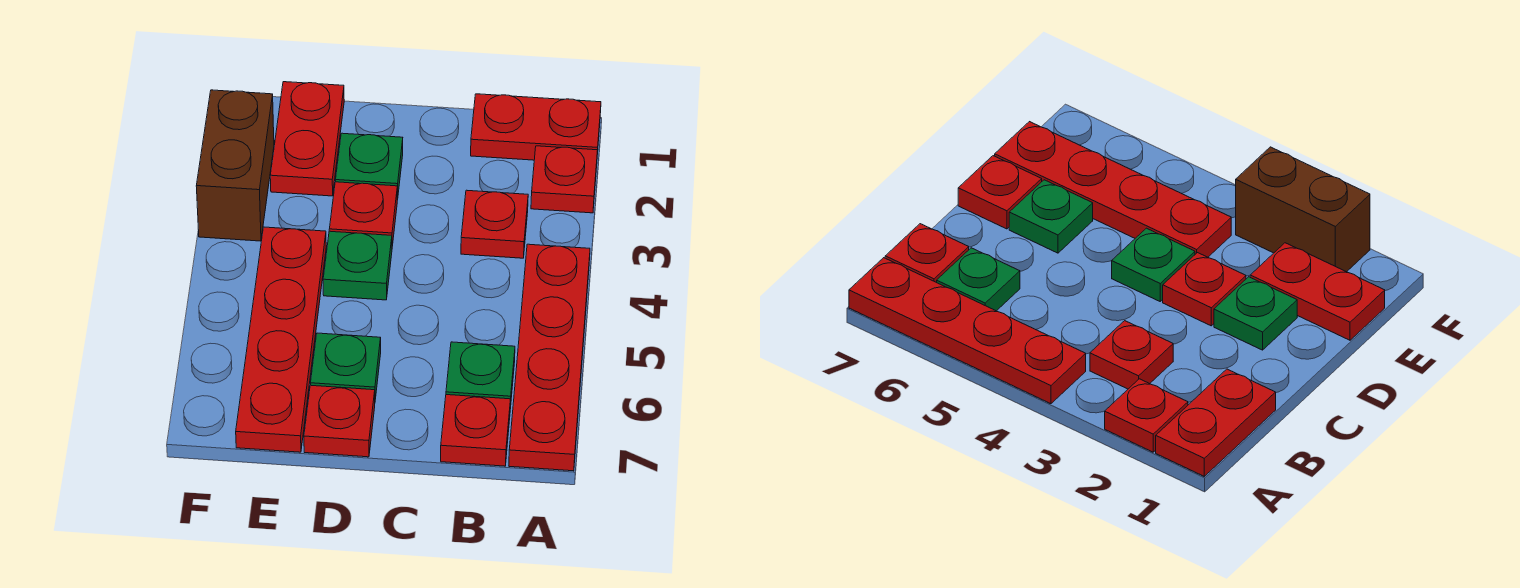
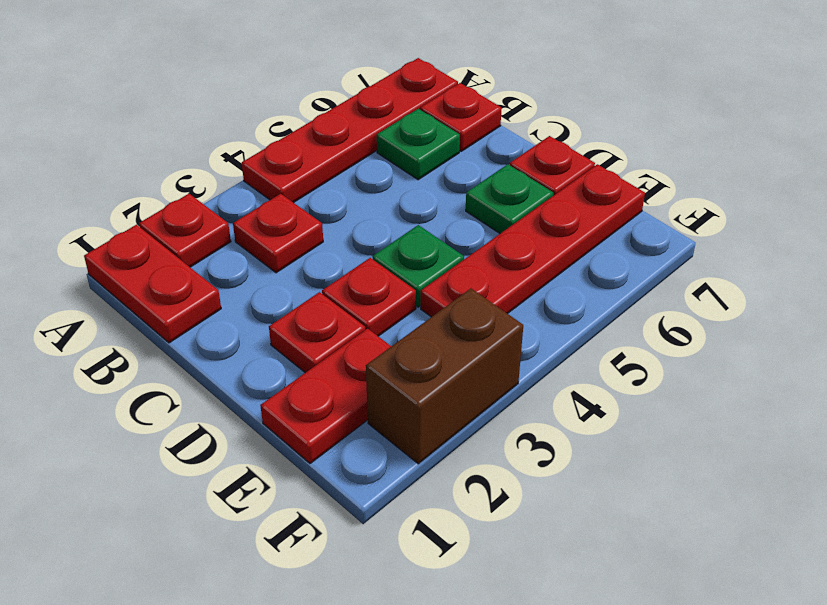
green 1x1 plate [336,133,403,200] -> red 1x1 plate [269,292,365,373]

